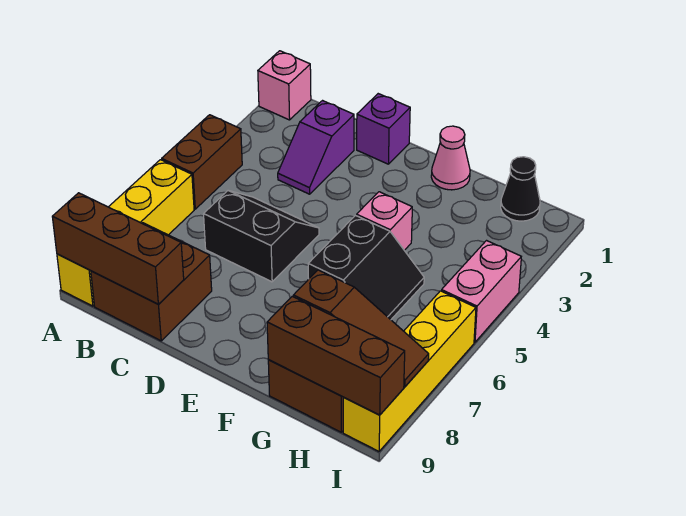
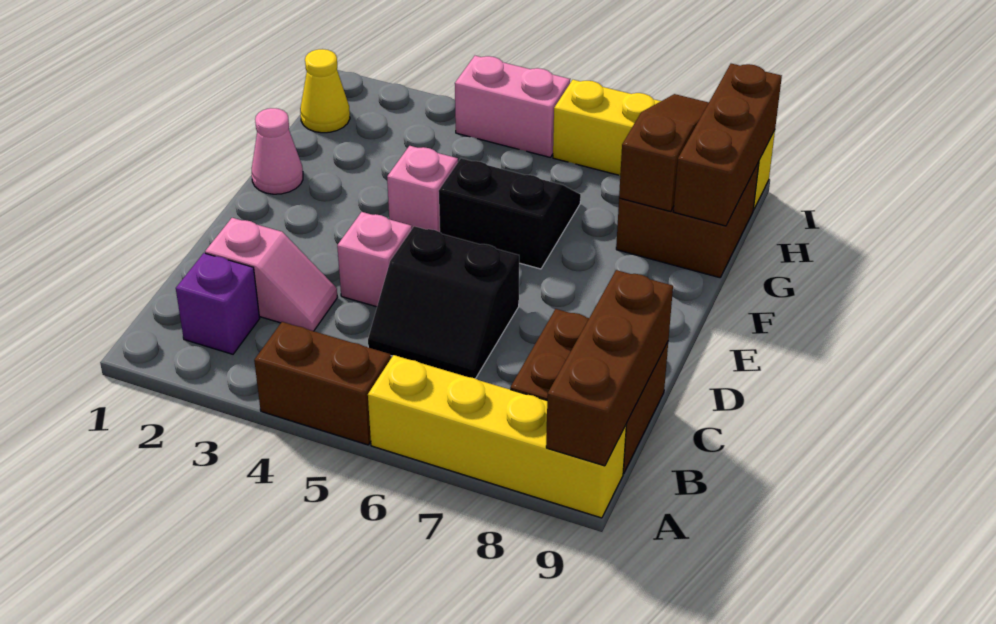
pink 1x1 brick [258,51,311,120] -> pink 1x1 brick moved to [337,212,412,307]
purple 1x2 slope [278,101,354,194] -> pink 1x2 slope [205,218,338,331]
black 2x2 slope [204,191,319,282] -> black 2x2 slope turned to [368,226,519,379]
purple 1x1 brick [356,94,410,164] -> purple 1x1 brick moved to [176,253,260,354]
black 1x1 cone [501,157,540,221] -> yellow 1x1 cone [300,49,350,133]

